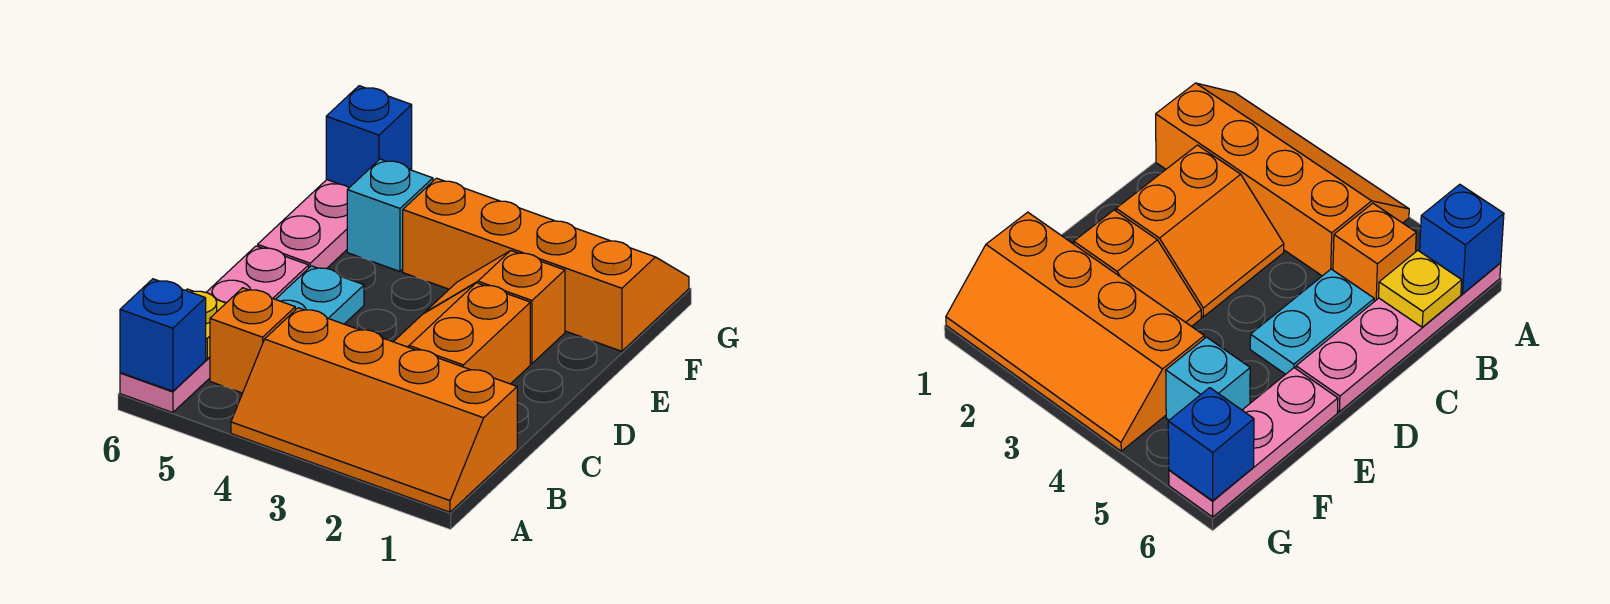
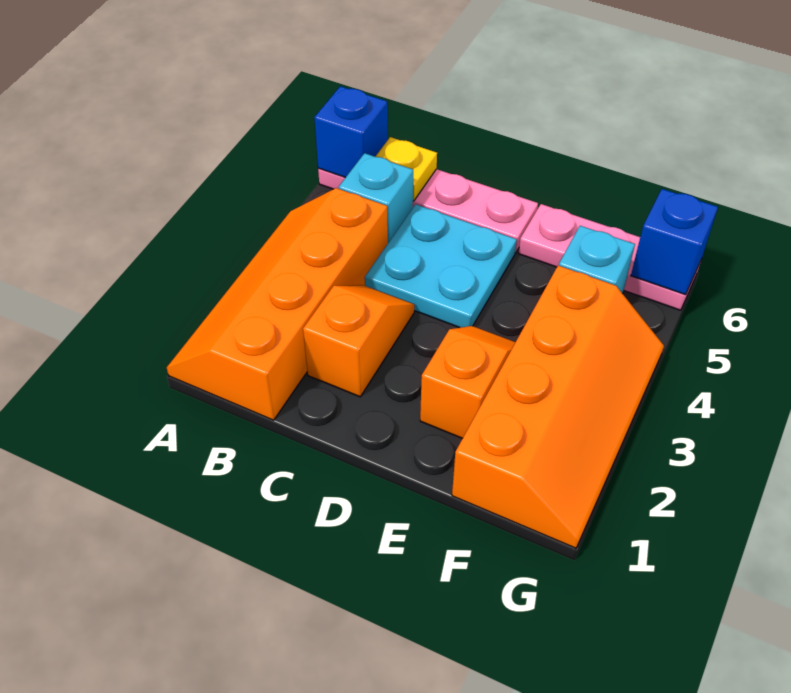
orange 1x1 brick [210,288,295,393] -> cyan 1x1 brick [339,153,413,243]
orange 2x2 slope [394,283,530,384] -> orange 1x2 slope [303,285,414,397]
cyan 1x2 plate [276,266,364,324] -> cyan 2x2 plate [365,204,517,328]

